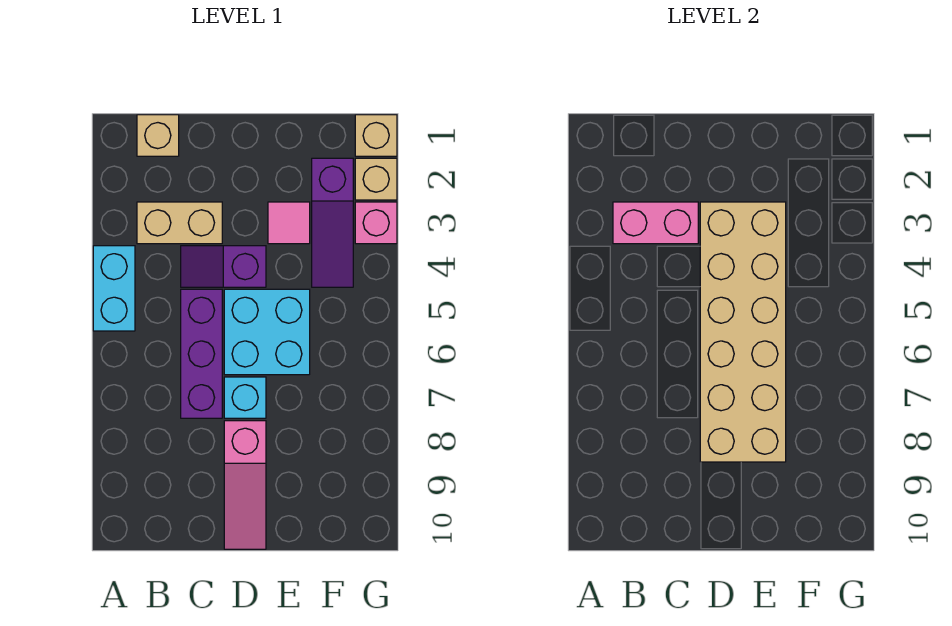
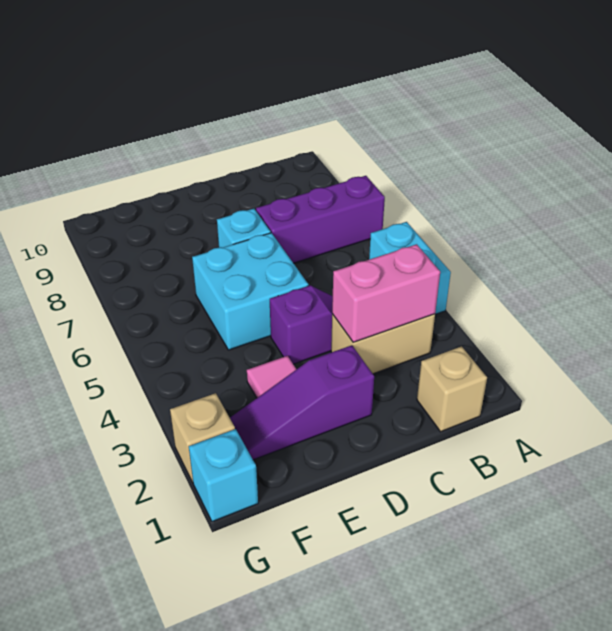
purple 1x3 brick [181,289,222,418] -> purple 1x3 brick turned to [256,176,385,263]
tan 2x6 brick [700,202,786,462] -> none
pink 1x3 slope [224,421,266,549] -> none
purple 1x3 slope [312,158,353,287] -> purple 1x3 slope turned to [230,345,374,460]
tan 1x1 brick [355,115,397,156] -> cyan 1x1 brick [189,429,258,522]
pink 1x1 brick [355,202,397,244] -> none

